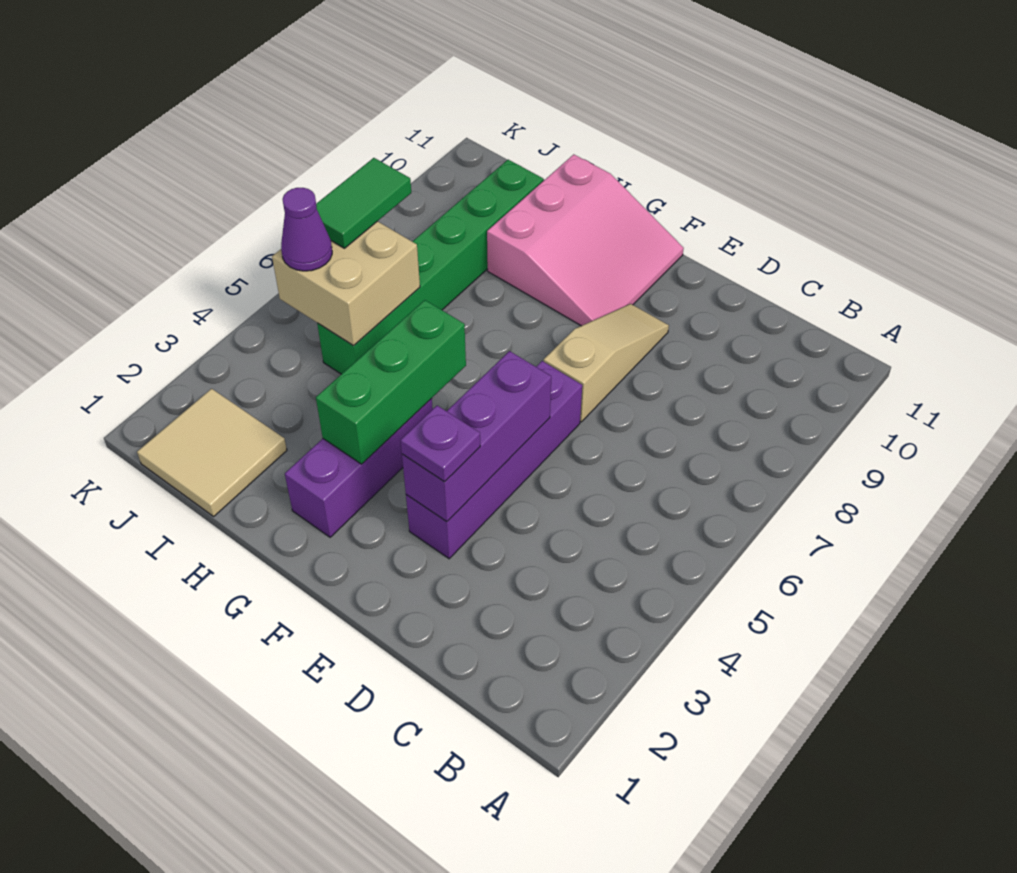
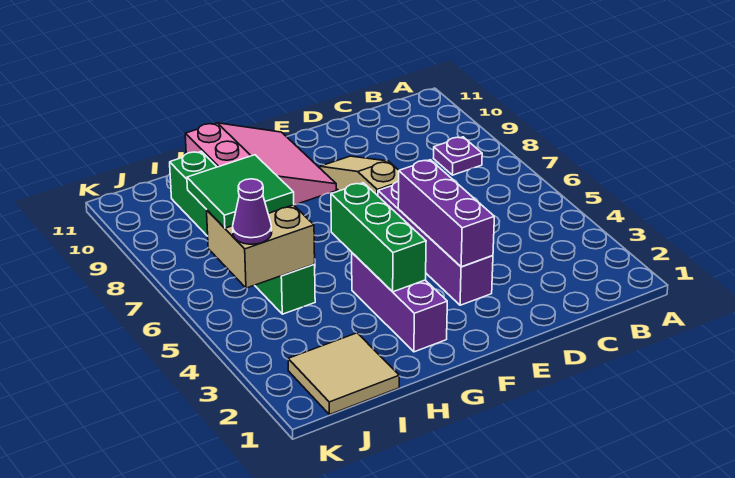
purple 1x1 plate [400,406,480,482] -> purple 1x1 plate moved to [433,137,482,175]
green 1x2 tile [316,158,411,248] -> green 2x2 tile [187,155,294,228]

